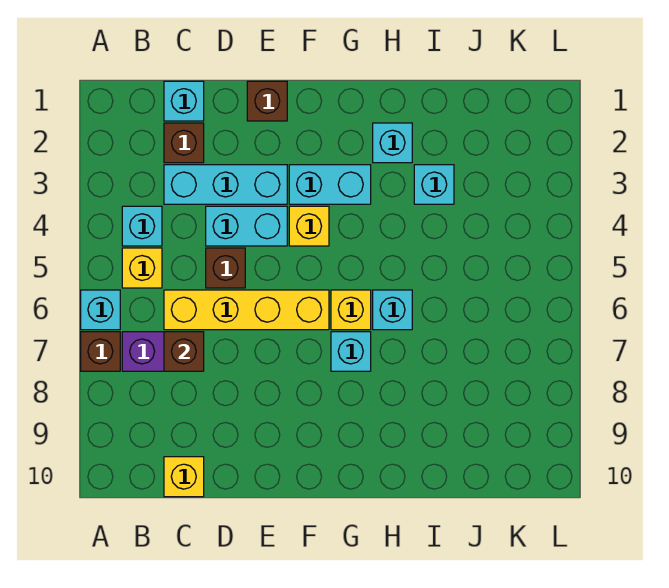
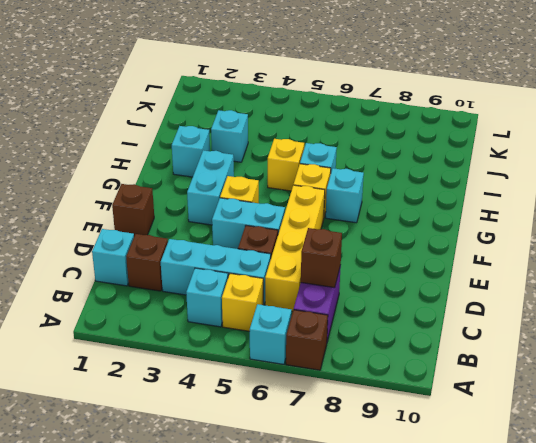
cyan 1x3 brick [164,165,287,204] -> cyan 1x3 brick turned to [161,239,271,305]
yellow 1x1 brick [164,457,204,497] -> yellow 1x1 brick moved to [268,139,304,191]
cyan 1x2 brick [206,206,287,246] -> cyan 1x2 brick turned to [212,198,285,249]

